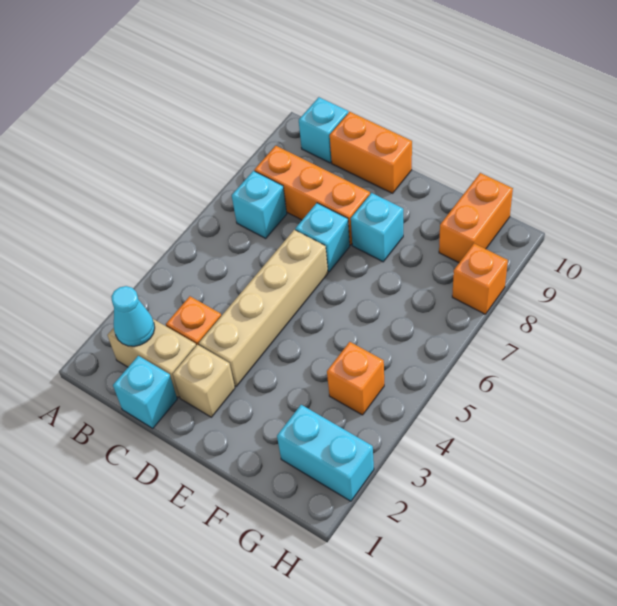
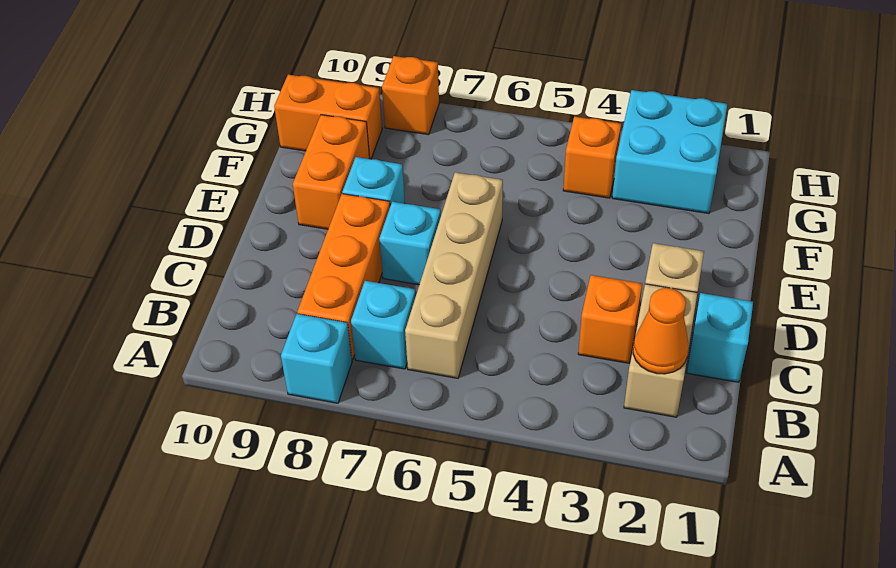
cyan 1x1 cone [111,286,155,346] -> orange 1x1 cone [633,288,689,374]
cyan 1x1 brick [299,97,348,163] -> cyan 1x1 brick moved to [281,314,352,403]
orange 1x2 brick [330,112,412,193] -> orange 1x2 brick moved to [293,115,370,229]
tan 1x4 brick [199,230,328,387] -> tan 1x4 brick turned to [405,172,503,378]
cyan 1x2 brick [277,405,374,501] -> cyan 2x2 brick [612,90,727,213]

